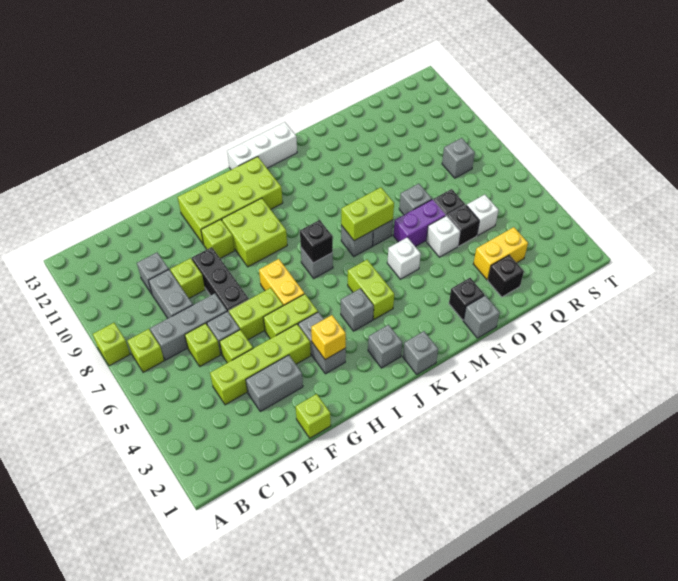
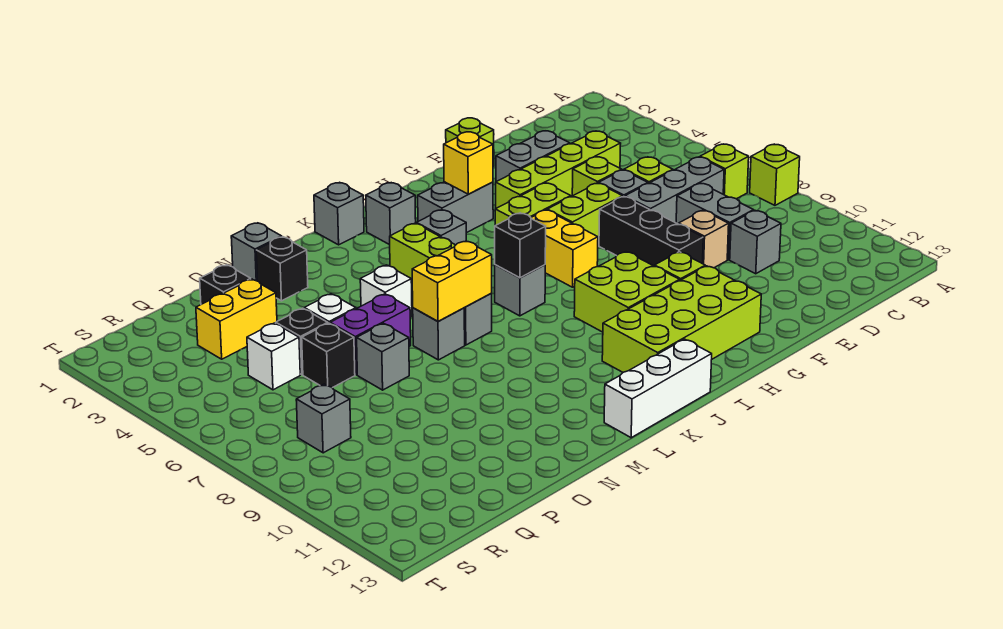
lime 1x1 brick [170,258,205,298] -> tan 1x1 brick [679,210,729,268]
grey 1x2 brick [298,312,346,374] -> grey 1x2 brick turned to [418,182,493,233]
lime 1x2 brick [341,187,394,241] -> yellow 1x2 brick [412,241,492,321]

